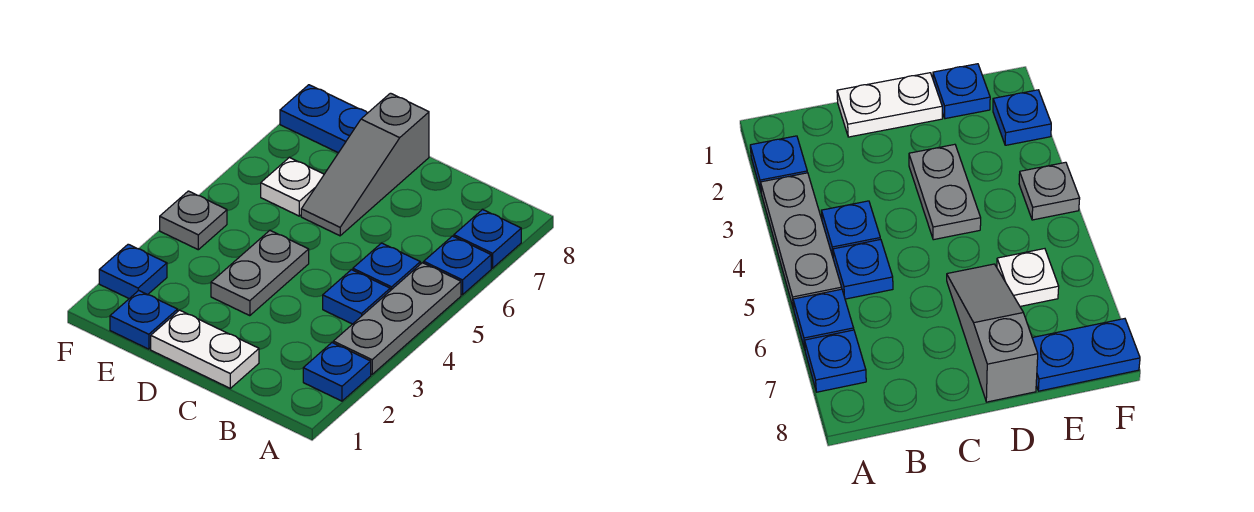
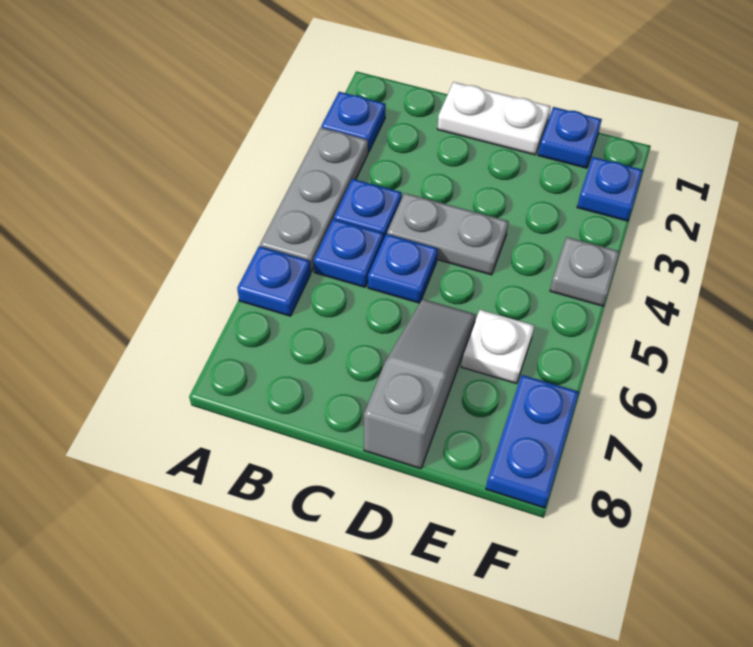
blue 1x1 plate [454,209,521,268] -> blue 1x1 plate moved to [368,234,438,303]
grey 1x2 plate [211,231,309,316] -> grey 1x2 plate turned to [387,193,509,275]
blue 1x2 plate [280,85,367,153] -> blue 1x2 plate turned to [486,375,579,508]

